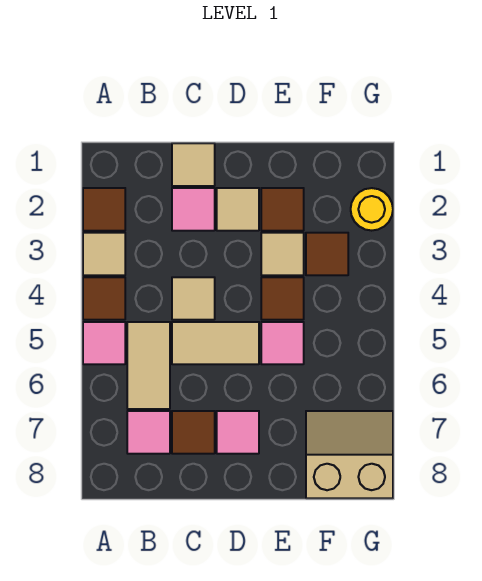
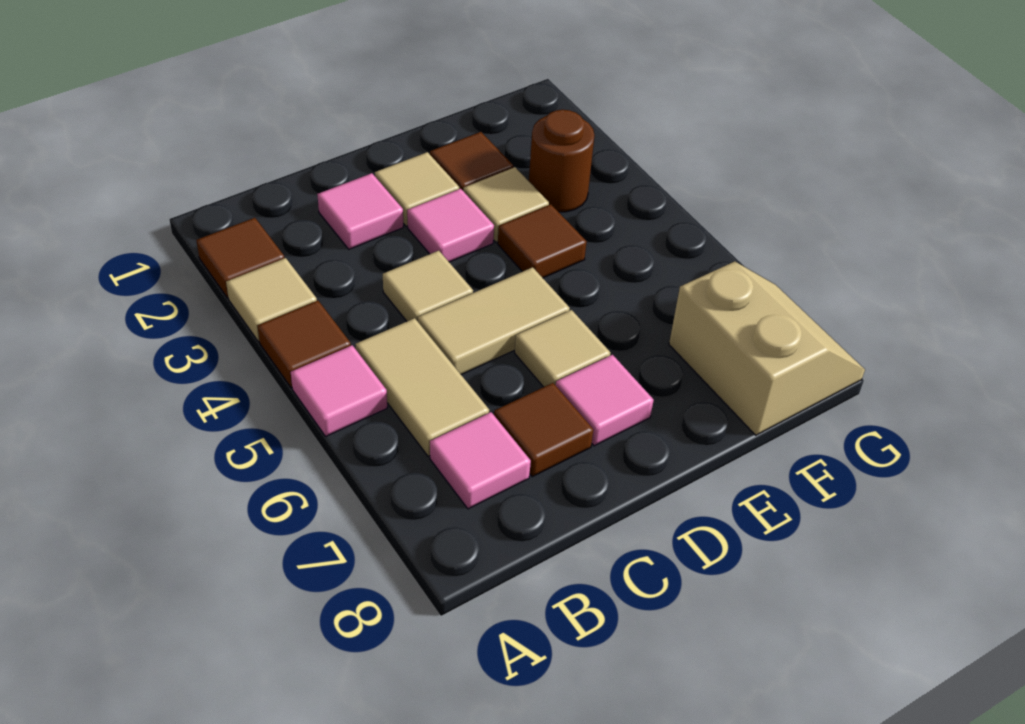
tan 1x1 tile [172,143,215,186] -> tan 1x1 tile moved to [515,310,610,387]
pink 1x1 tile [261,322,304,364] -> pink 1x1 tile moved to [407,189,494,262]
brown 1x1 tile [306,233,348,275] -> brown 1x1 round brick [529,110,595,212]
tan 2x2 slope [306,411,393,498] -> tan 2x2 slope turned to [669,261,865,435]
yellow 1x1 round brick [351,188,393,231] -> none

